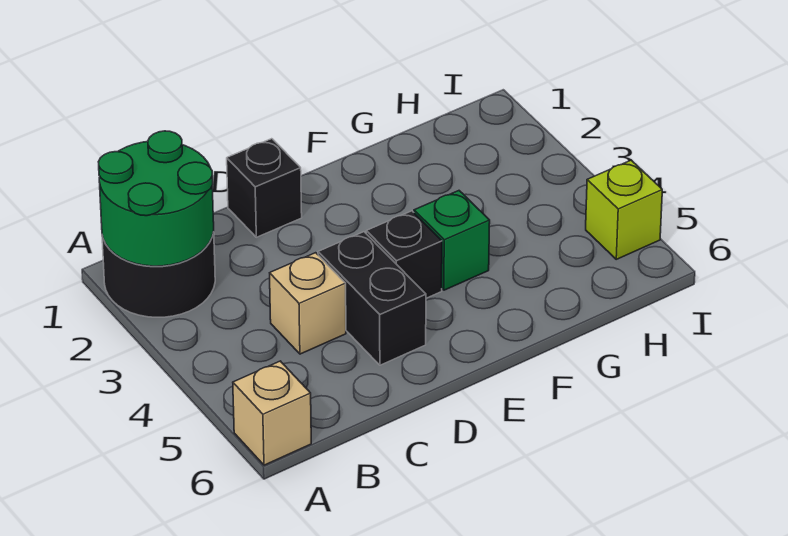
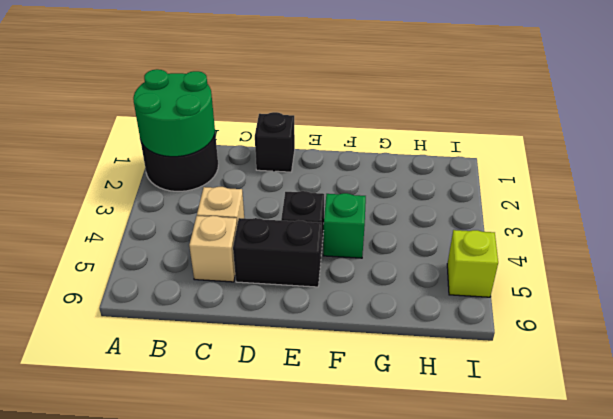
tan 1x1 brick [233,361,311,465] -> tan 1x1 brick moved to [189,216,237,282]
black 1x2 brick [318,232,426,365] -> black 1x2 brick turned to [233,218,322,287]

